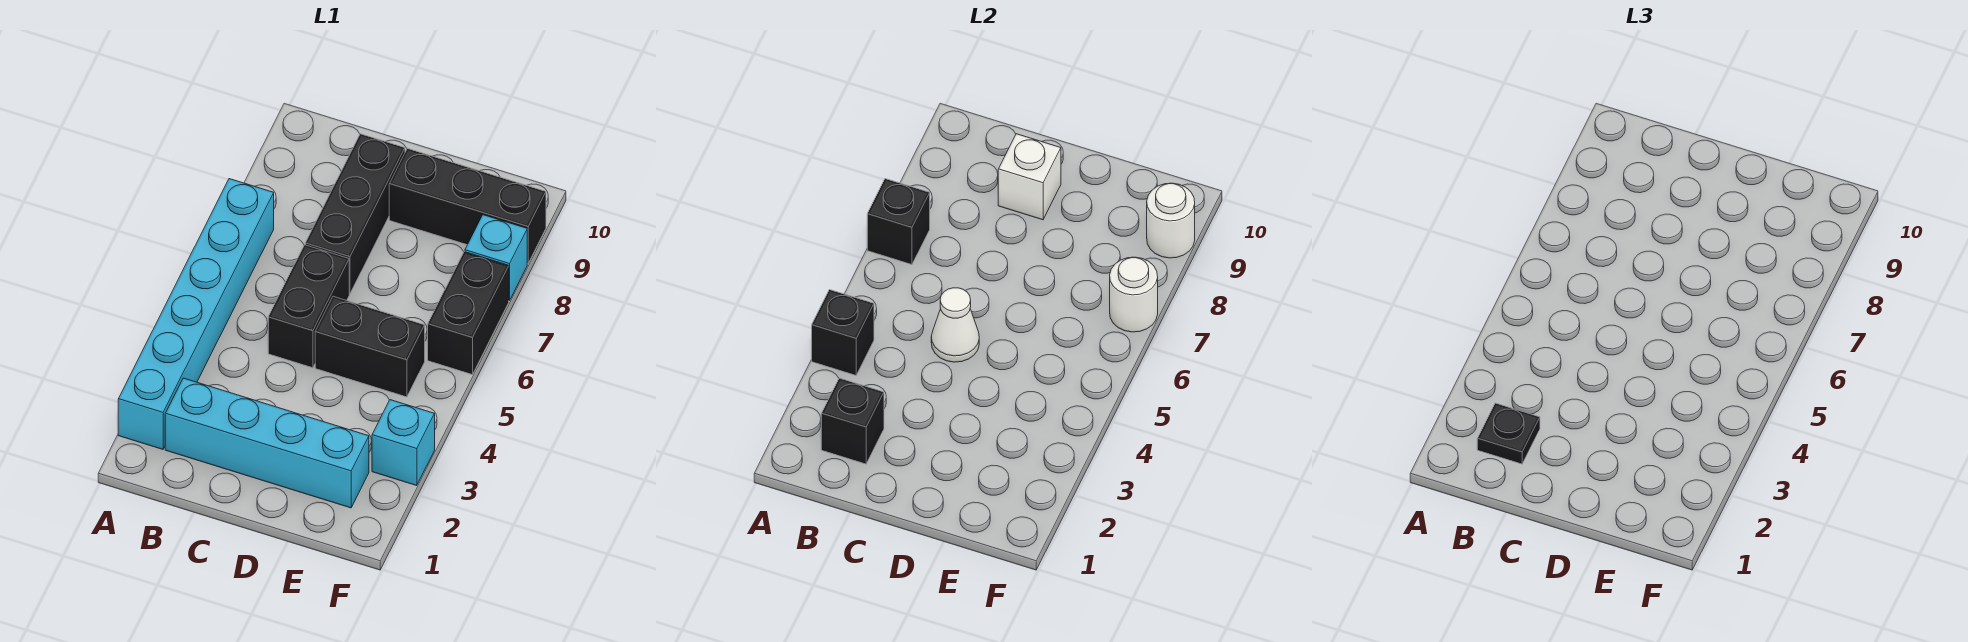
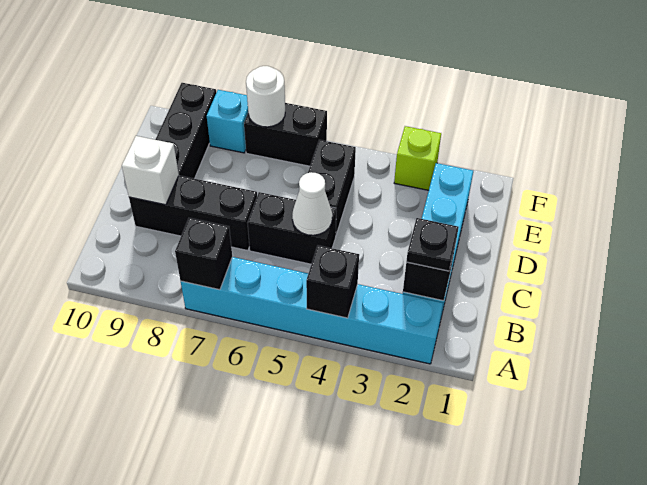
cyan 1x1 brick [372,400,435,486] -> lime 1x1 brick [394,126,441,190]
white 1x1 round brick [1147,183,1195,258] -> none

